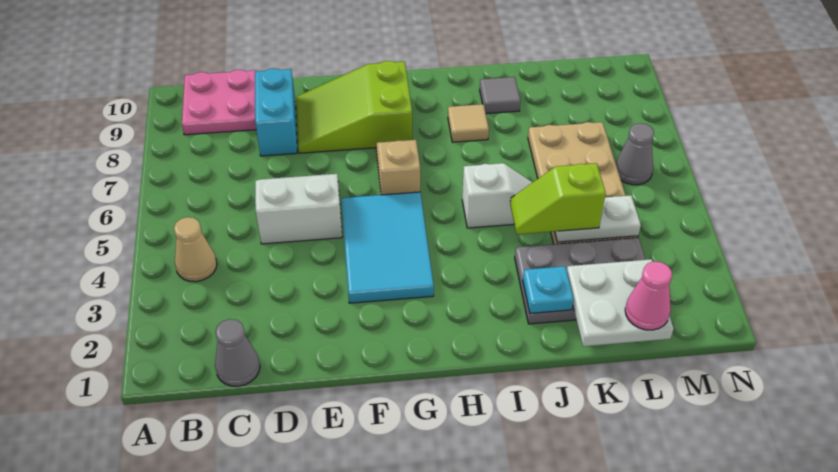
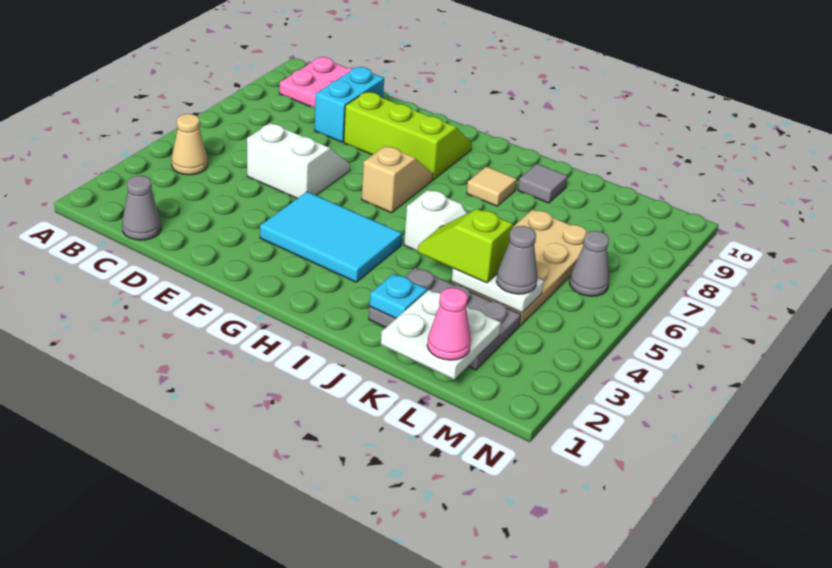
lime 2x3 slope [296,61,412,153] -> lime 2x3 slope turned to [344,92,472,180]
cyan 2x3 tile [341,192,434,303] -> cyan 2x3 tile turned to [260,192,402,282]
none -> grey 1x1 cone [496,226,537,294]

